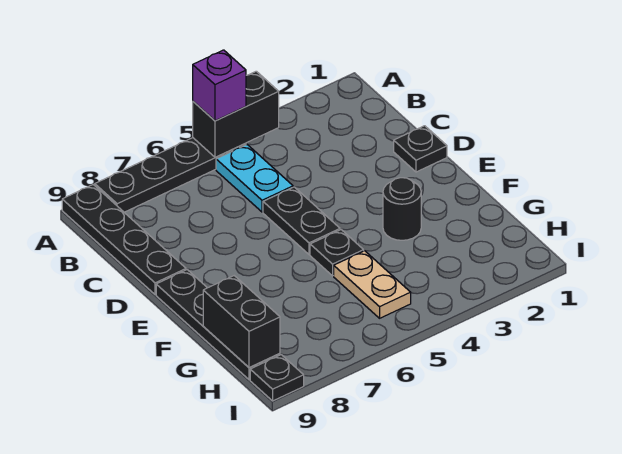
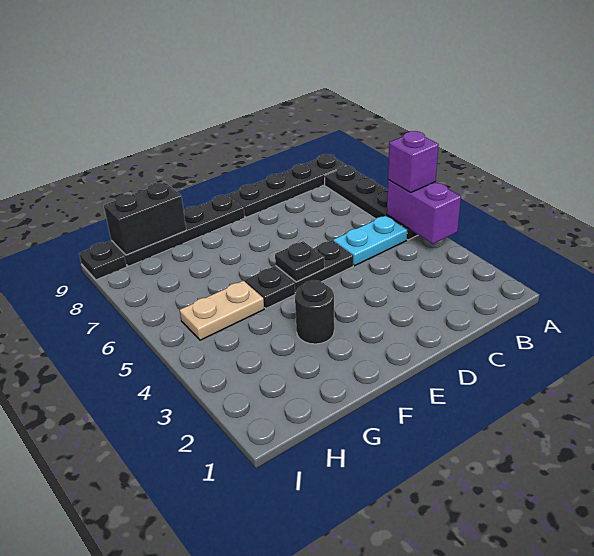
black 1x2 brick [193,71,279,157] -> purple 1x2 brick [387,180,461,244]
black 1x1 plate [394,126,447,172] -> black 1x1 plate moved to [275,241,325,282]

